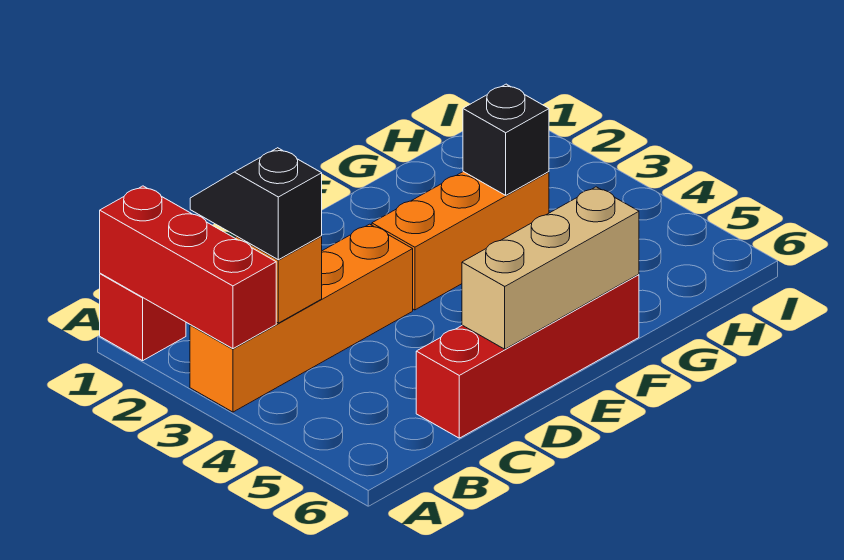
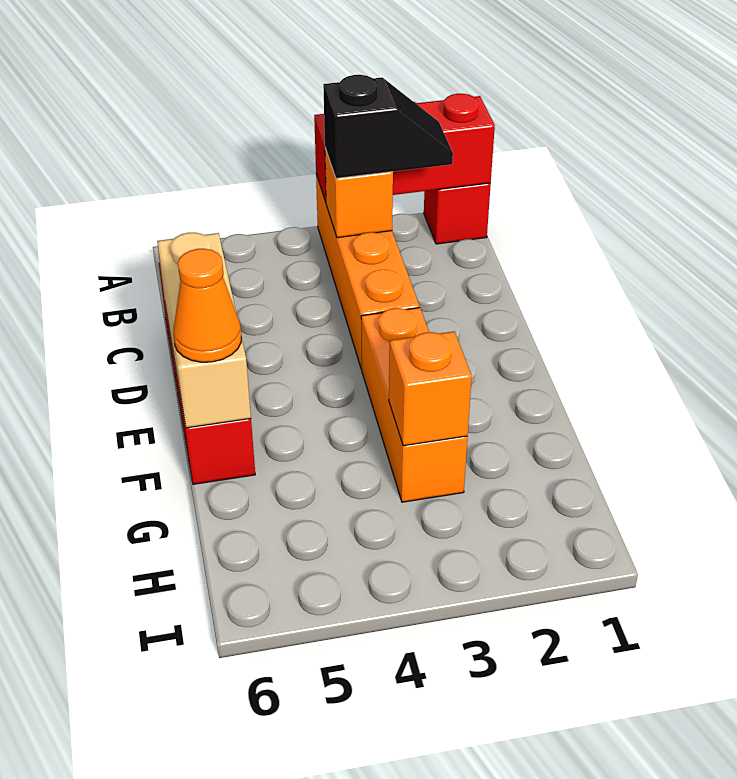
none -> orange 1x1 cone [173,249,241,362]
black 1x1 brick [463,84,549,195] -> orange 1x1 brick [389,331,472,446]

